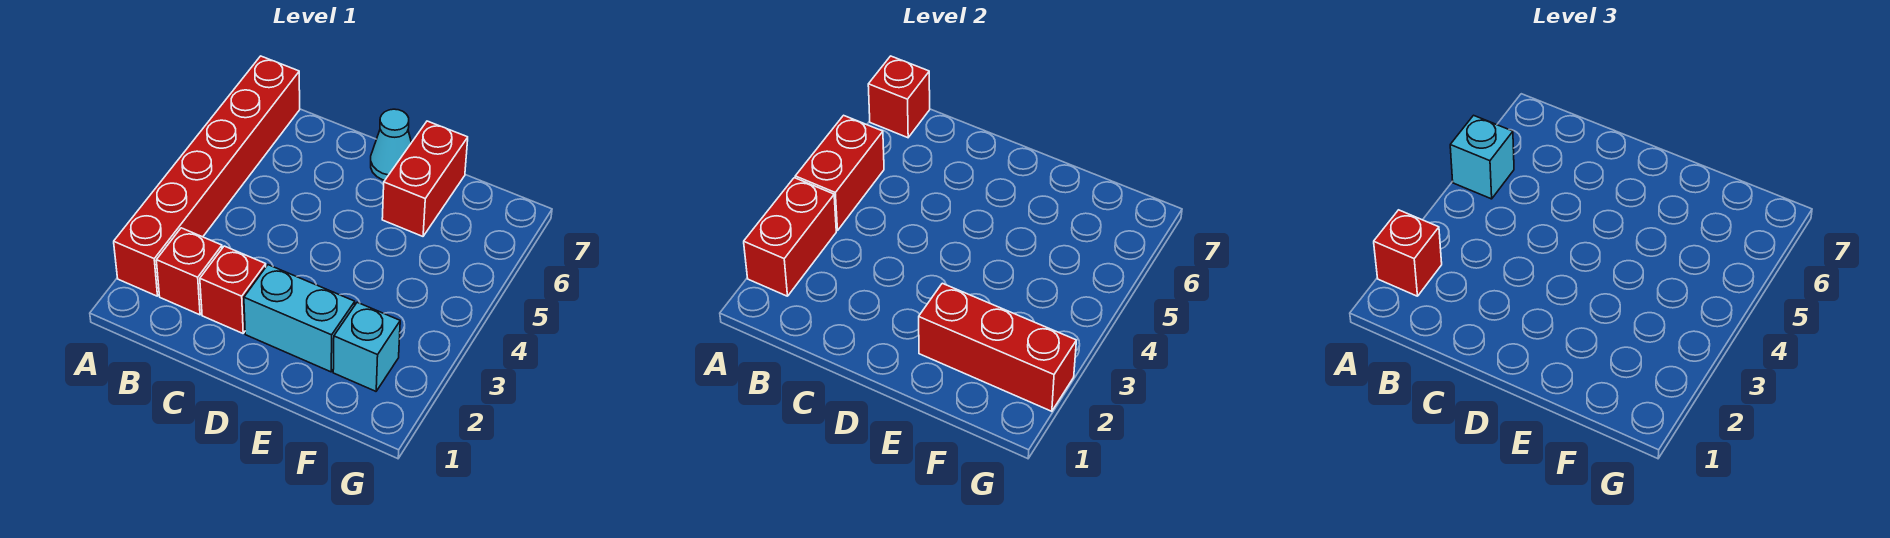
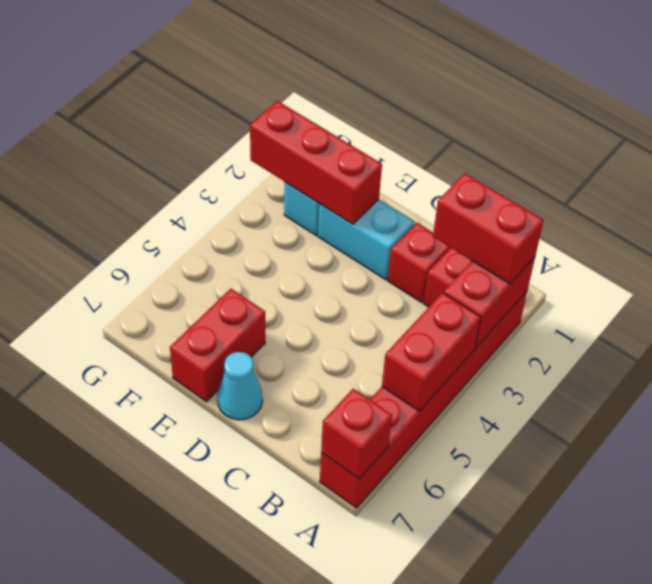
red 1x1 brick [1374,210,1442,296] -> red 1x2 brick [433,173,544,284]
cyan 1x1 brick [1450,115,1514,199] -> none

